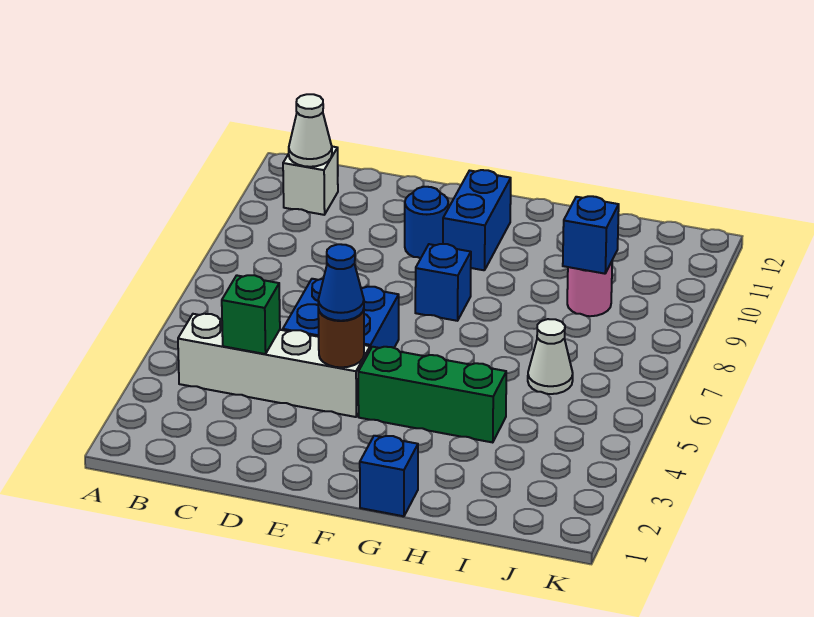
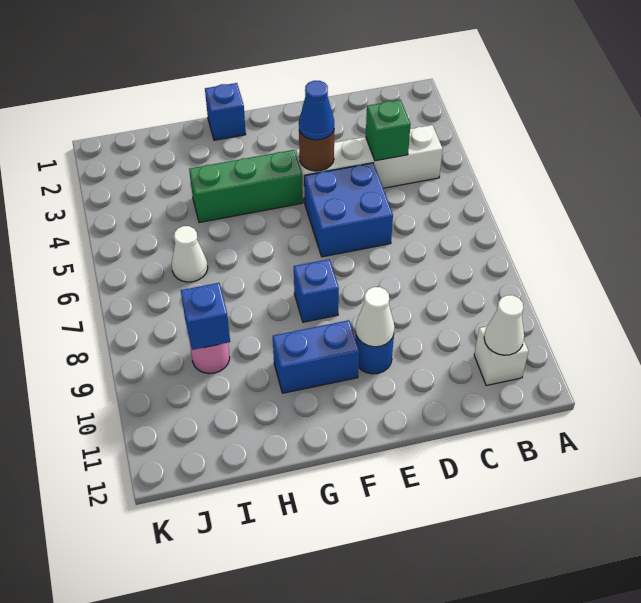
none -> white 1x1 cone [356,287,395,347]
blue 1x2 brick [443,170,511,270] -> blue 1x2 brick turned to [273,320,359,393]

